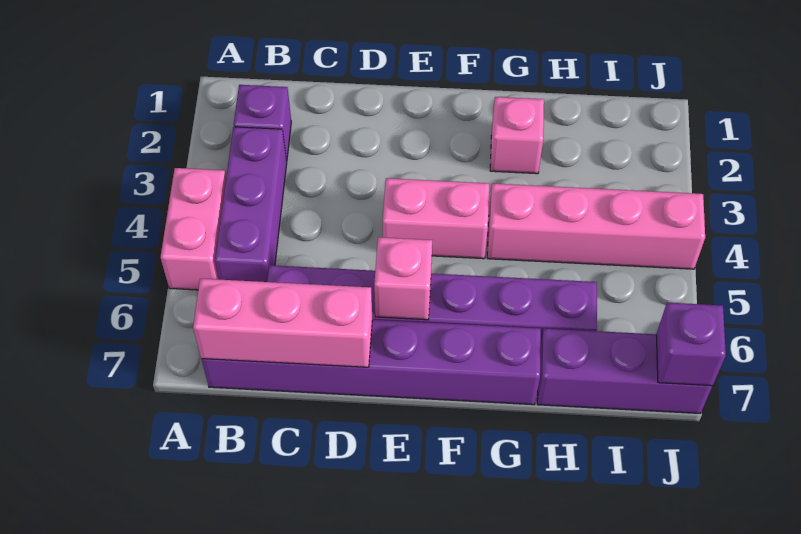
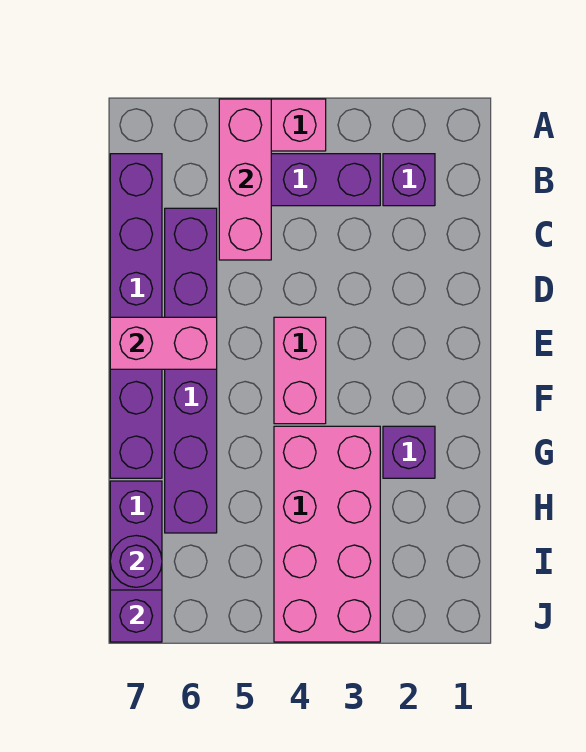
pink 1x3 brick [193,279,372,367] -> pink 1x3 brick moved to [219,99,271,260]
pink 1x1 brick [374,237,432,320] -> pink 1x2 brick [110,317,217,369]
pink 1x1 brick [490,97,544,174] -> purple 1x1 brick [383,426,435,478]
pink 1x4 brick [487,184,705,269] -> pink 2x4 brick [274,426,380,642]
none -> purple 1x1 round brick [110,536,162,587]

